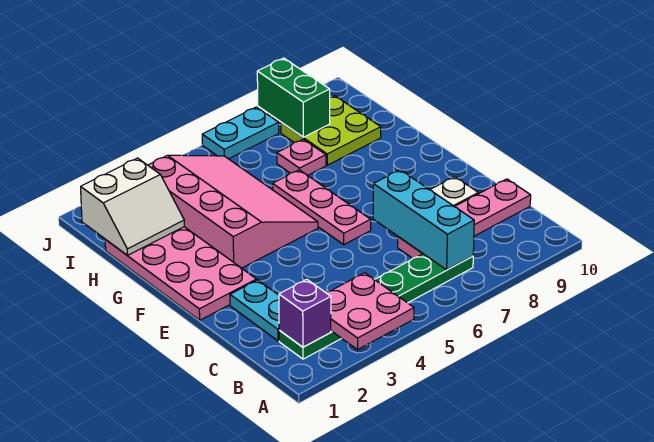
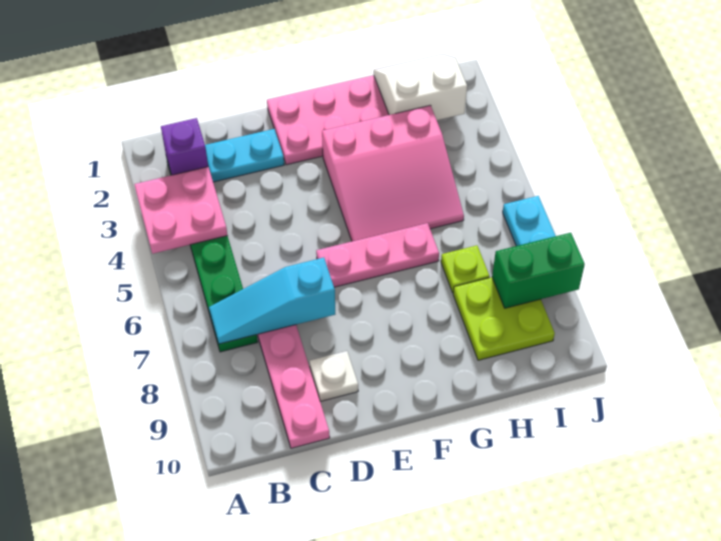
cyan 1x3 brick [373,170,474,270] -> cyan 1x3 slope [209,258,335,344]
pink 3x4 slope [148,155,318,268] -> pink 3x3 slope [322,105,464,241]
white 2x2 slope [81,158,184,255] -> white 2x2 slope turned to [374,54,467,120]
pink 1x1 plate [277,139,326,175] -> lime 1x1 plate [441,245,490,293]

